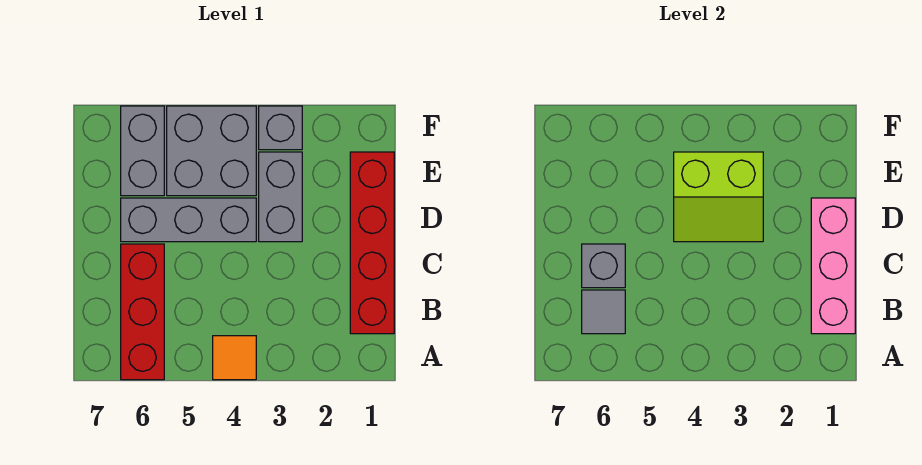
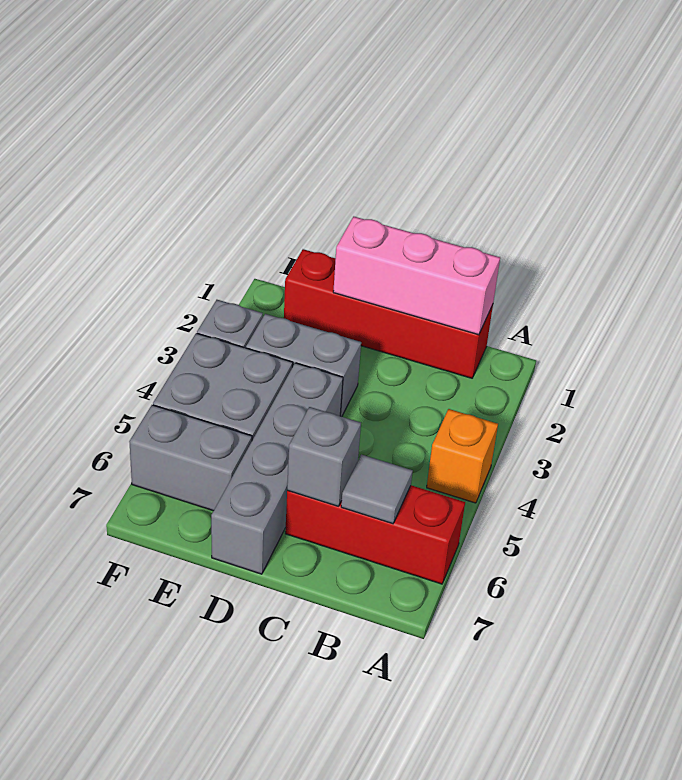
orange 1x1 tile [213,336,256,380] -> orange 1x1 brick [427,409,498,503]
lime 2x2 slope [674,152,763,242] -> none
grey 1x3 brick [121,198,256,242] -> grey 1x4 brick [211,363,343,574]

